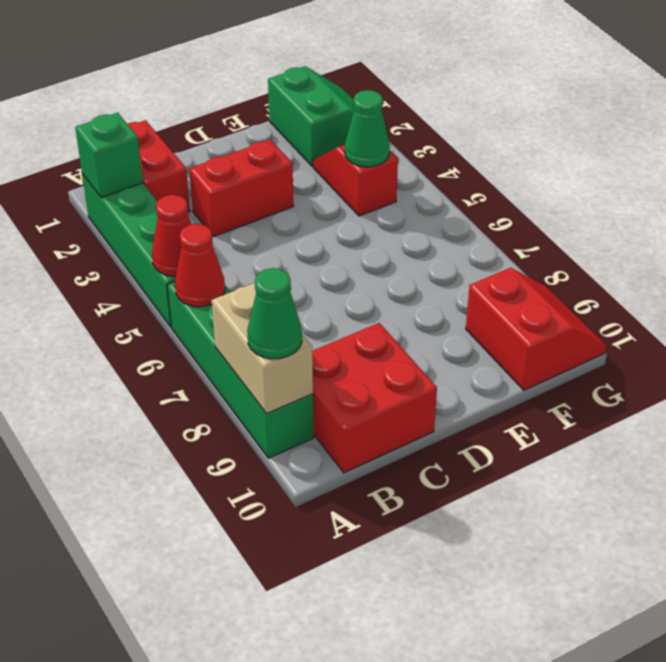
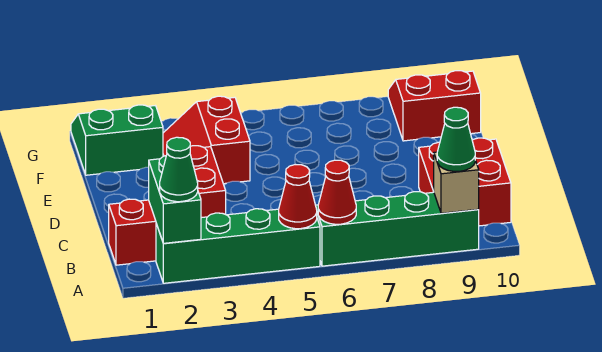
green 1x1 brick [75,113,143,198] -> green 1x2 brick [149,156,201,243]
tan 1x2 brick [212,283,313,414] -> tan 1x1 brick [433,152,479,213]
red 1x2 slope [313,145,398,216] -> red 2x2 slope [163,96,250,184]
green 1x1 cone [345,90,390,167] -> green 1x1 cone moved to [160,137,198,202]

